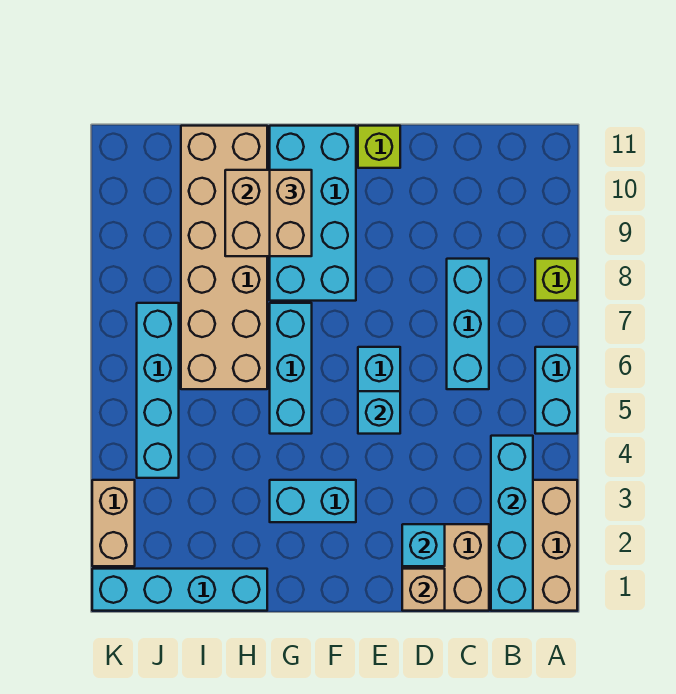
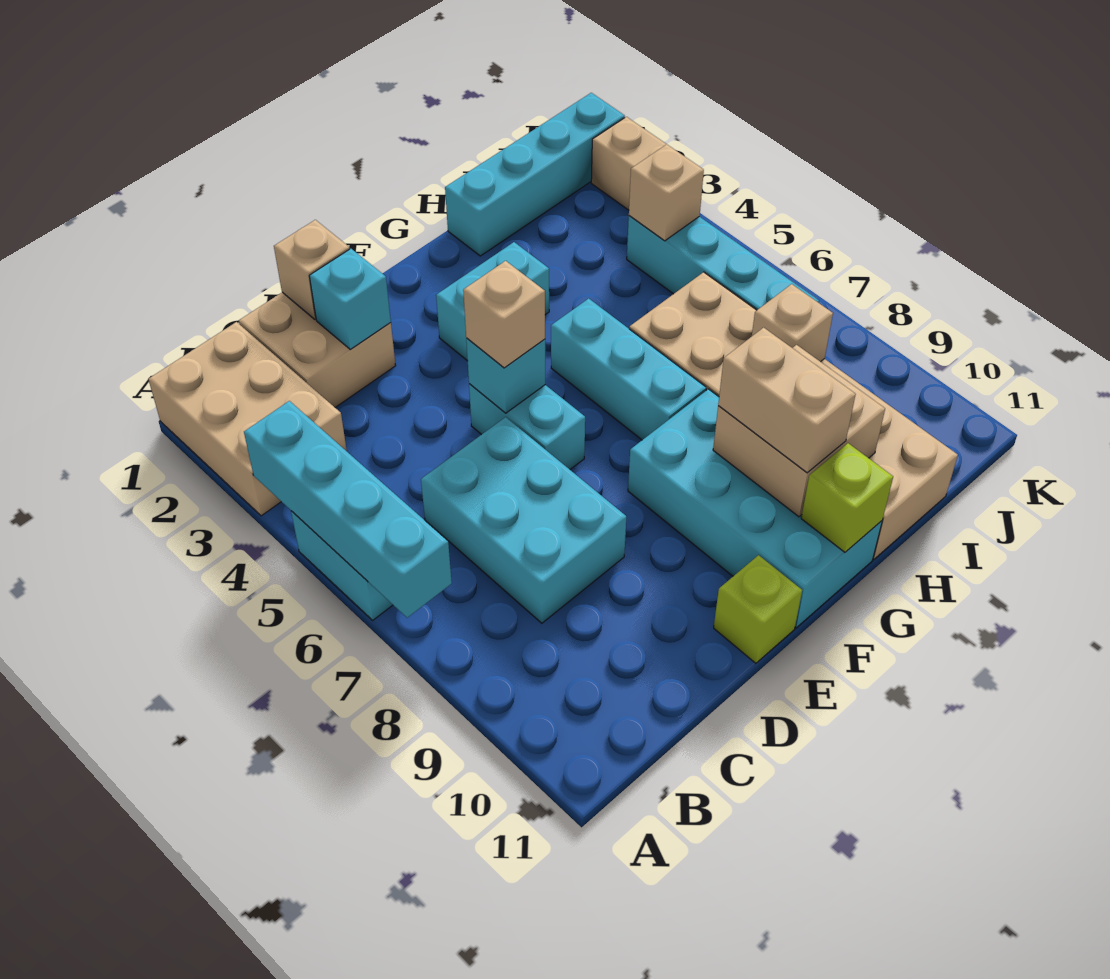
lime 1x1 brick [535,259,577,301] -> lime 1x1 brick moved to [801,443,893,552]
cyan 1x4 brick [491,436,533,611] -> cyan 1x4 brick moved to [244,401,452,618]
cyan 1x3 brick [447,259,489,389] -> cyan 2x3 brick [421,417,626,623]
none -> tan 1x1 brick [463,261,545,368]
none -> tan 1x1 brick [752,284,833,362]
none -> tan 1x1 brick [629,144,704,241]

